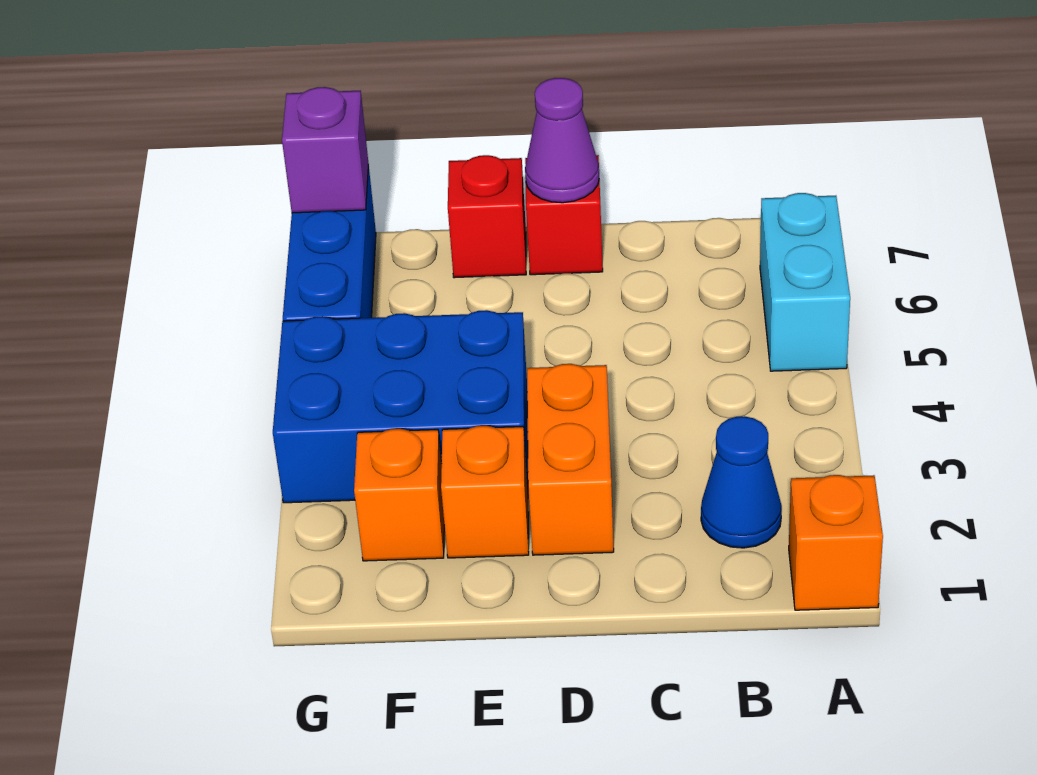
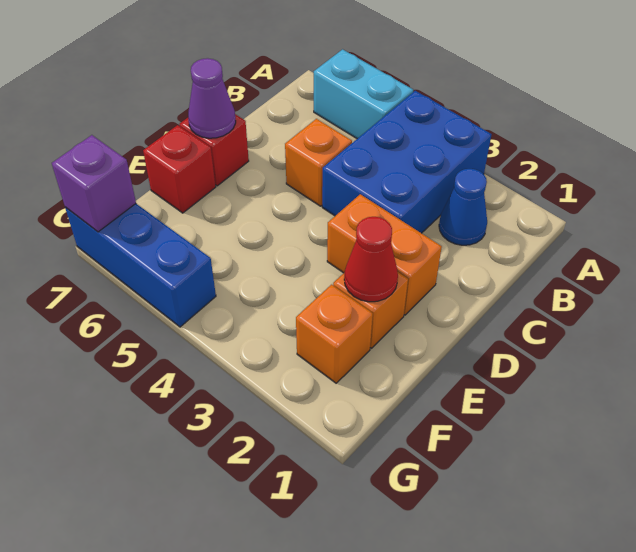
orange 1x1 brick [789,475,883,610] -> orange 1x1 brick moved to [285,119,352,206]
none -> red 1x1 cone [344,217,398,302]
blue 2x3 brick [273,310,528,503] -> blue 2x3 brick moved to [322,91,491,233]

